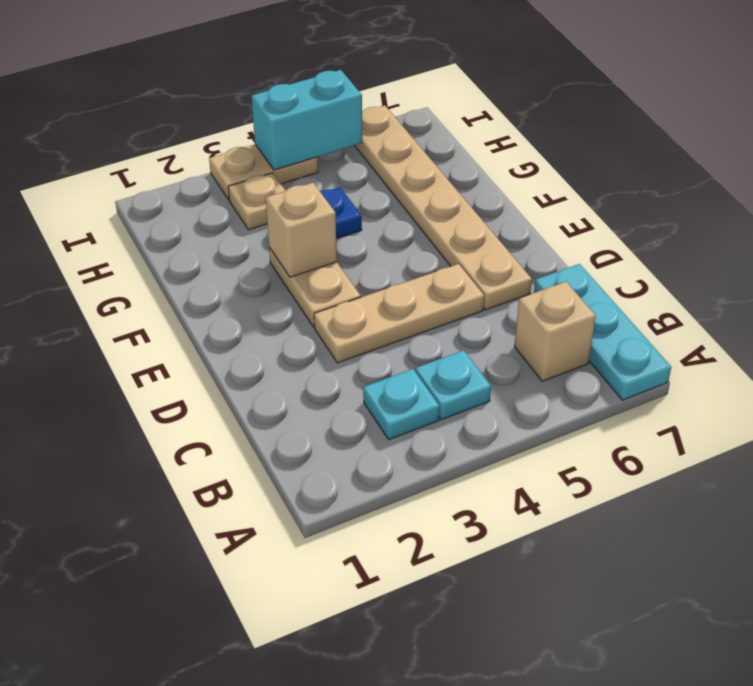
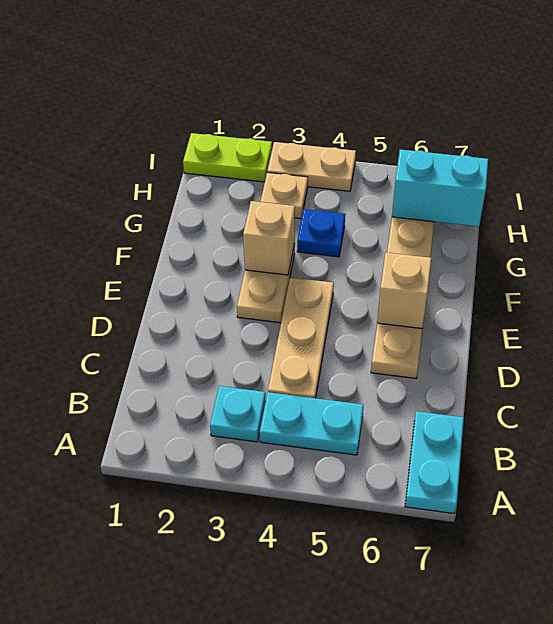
cyan 1x3 plate [534,264,671,400] -> cyan 1x2 plate [405,411,464,514]
cyan 1x1 plate [415,350,491,420] -> cyan 1x2 plate [260,392,364,455]
tan 1x1 brick [515,282,596,381] -> tan 1x1 brick moved to [377,253,431,329]
tan 1x3 plate [314,264,484,363] -> tan 1x3 plate turned to [268,277,334,398]
none -> lime 1x2 plate [183,133,272,182]
cyan 1x2 brick [251,70,362,170] -> cyan 1x2 brick moved to [392,150,488,227]

